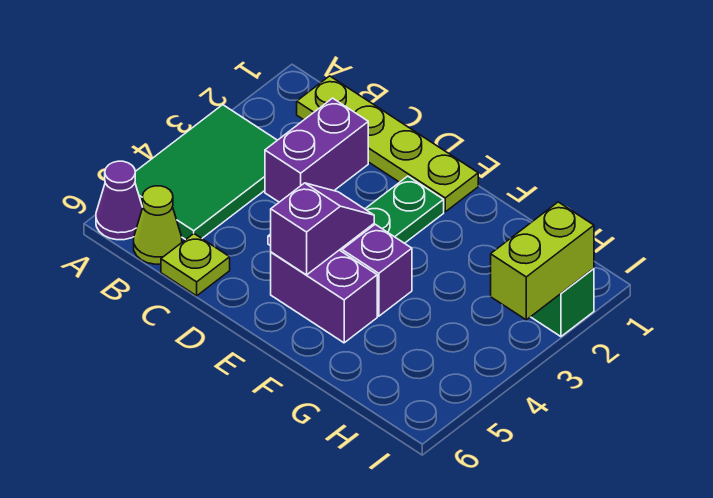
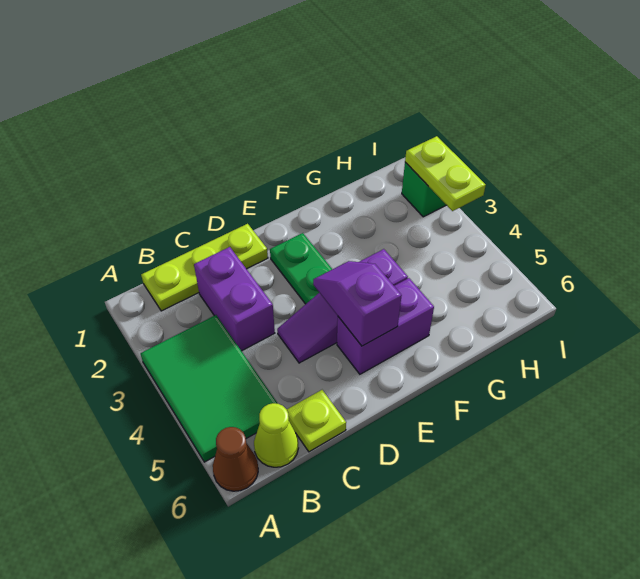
purple 1x1 cone [96,161,143,240] -> brown 1x1 cone [213,427,258,491]
lime 1x4 plate [297,76,478,212] -> lime 1x3 plate [141,224,268,311]
lime 1x2 brick [491,202,594,320] -> lime 1x2 plate [405,136,486,211]

